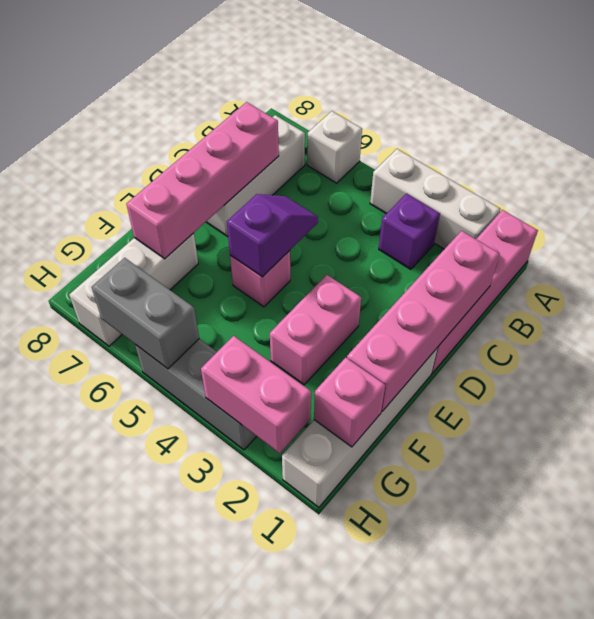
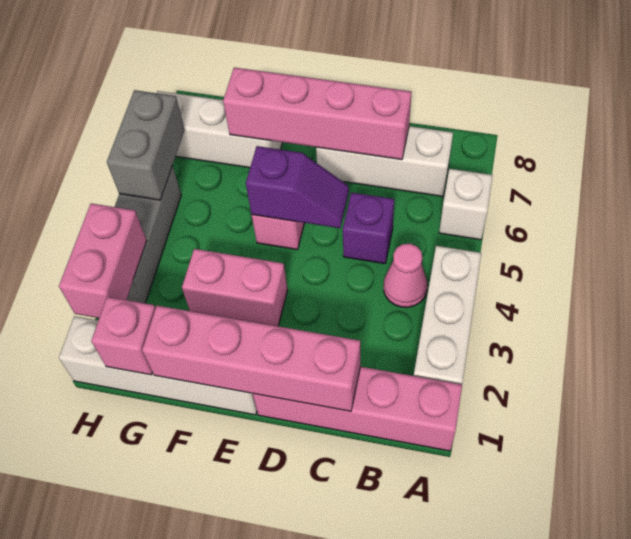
purple 1x1 brick [379,194,440,269] -> purple 1x1 brick moved to [343,192,394,264]
none -> pink 1x1 cone [384,244,427,307]

